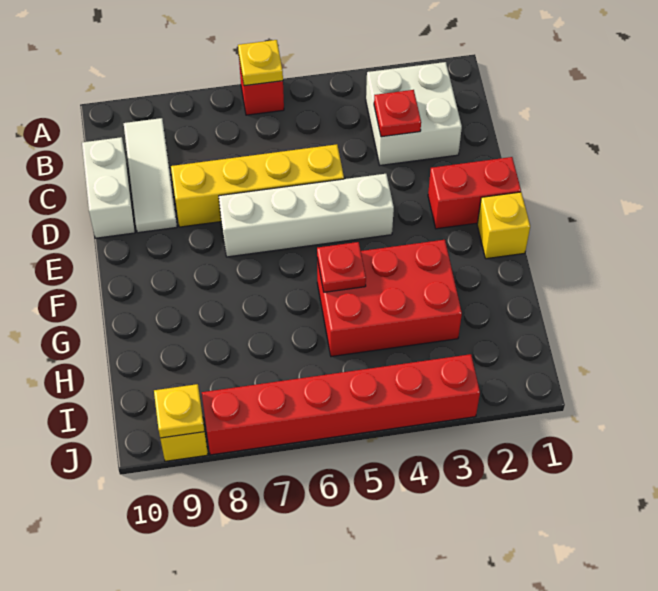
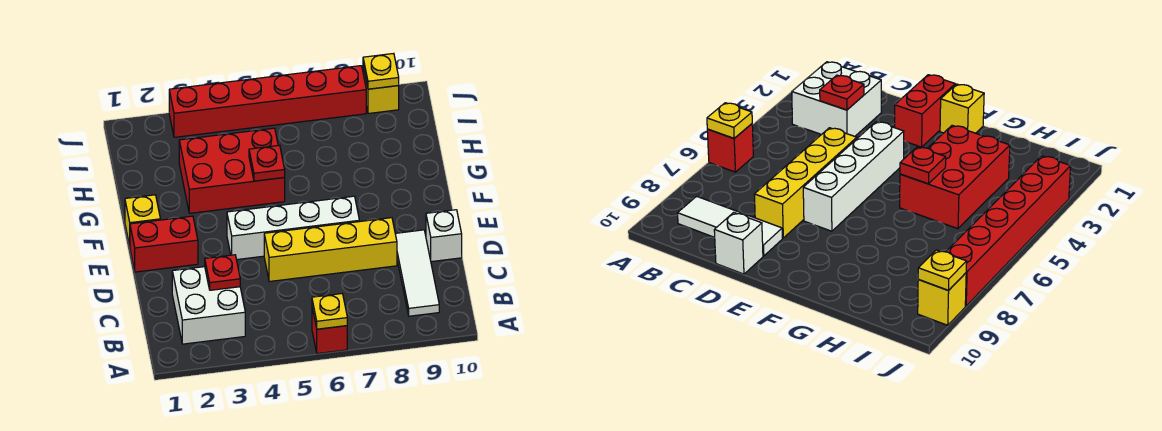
white 1x2 brick [82,137,135,238] -> white 1x1 brick [426,210,462,262]

